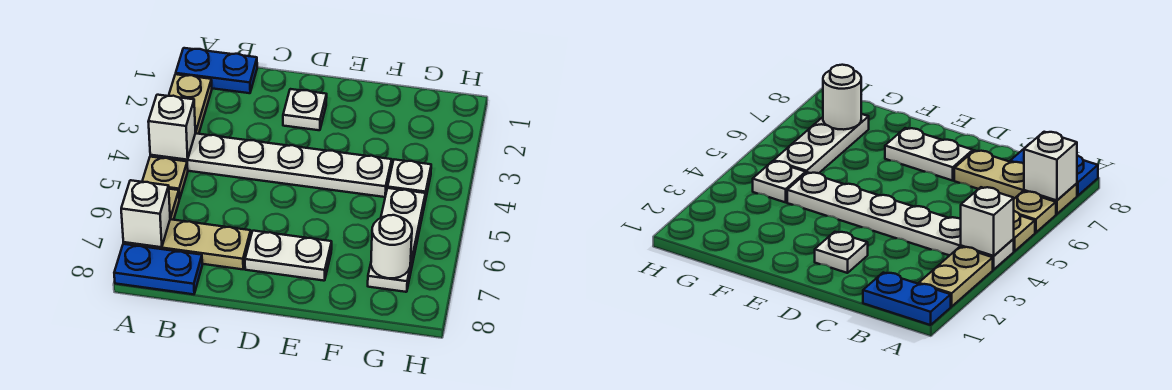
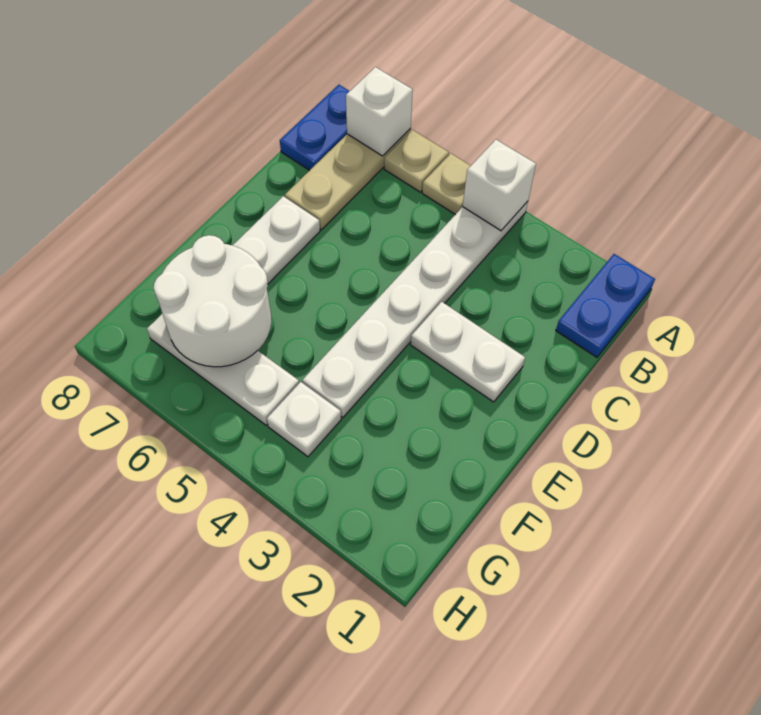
tan 1x2 plate [169,74,212,134] -> none
white 1x1 plate [283,89,327,130] -> white 1x2 plate [411,302,525,402]
white 1x1 round brick [371,215,412,278] -> white 2x2 round brick [154,235,271,367]

